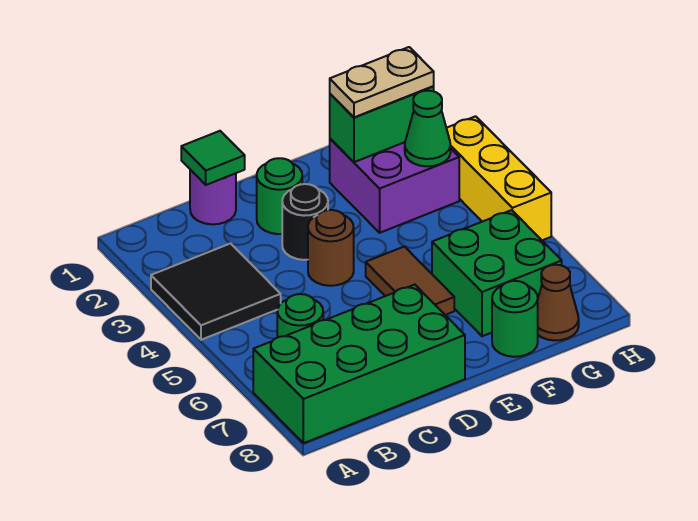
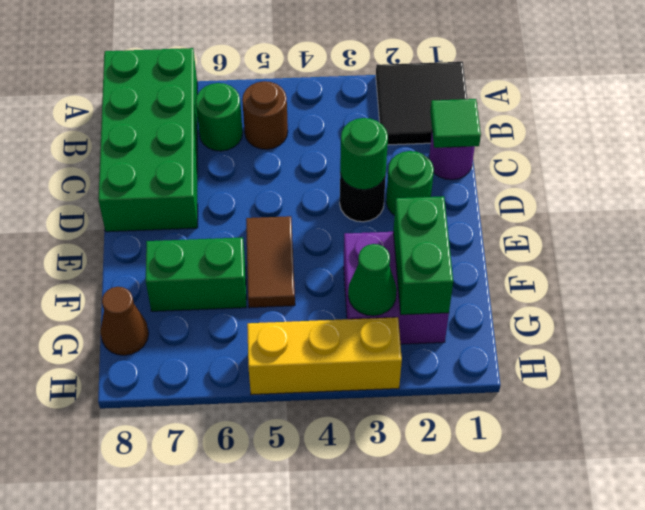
black 2x2 tile [151,243,281,340] -> black 2x2 tile moved to [376,62,467,145]
brown 1x1 round brick [308,210,354,286] -> brown 1x1 round brick moved to [242,81,288,149]
brown 1x2 tile [366,246,454,315] -> brown 1x2 tile turned to [246,216,295,308]
tan 1x2 plate [330,47,434,117] -> none
green 2x2 brick [432,210,562,336] -> green 1x2 brick [146,237,246,311]
green 1x1 round brick [492,281,538,357] -> green 1x1 round brick moved to [340,118,388,190]

